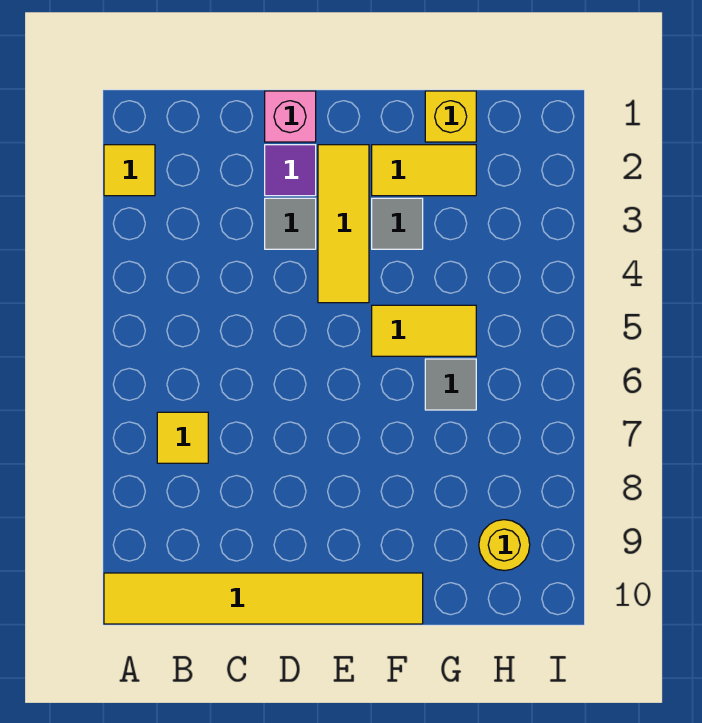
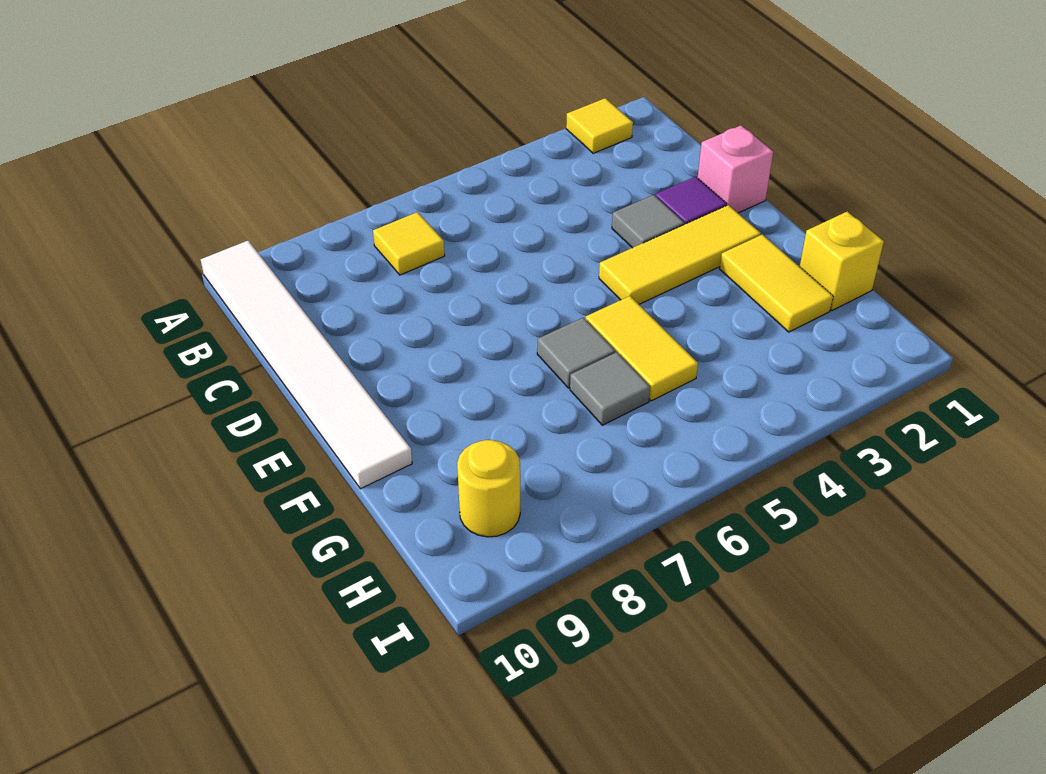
yellow 1x6 tile [104,573,423,624] -> white 1x6 tile [201,241,412,489]
grey 1x1 tile [372,198,423,249] -> grey 1x1 tile moved to [537,318,615,388]

